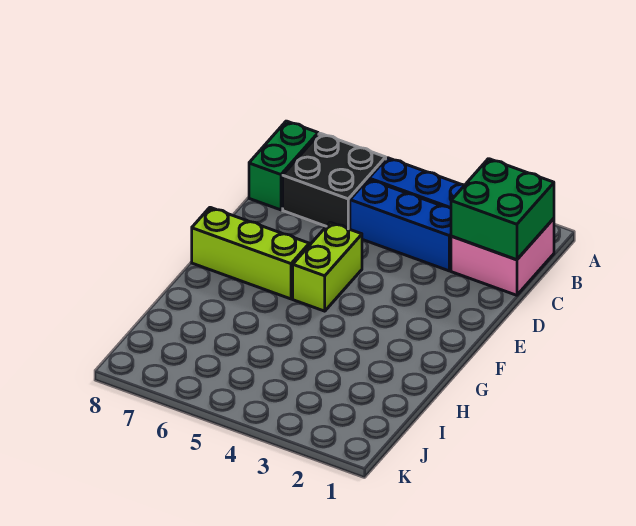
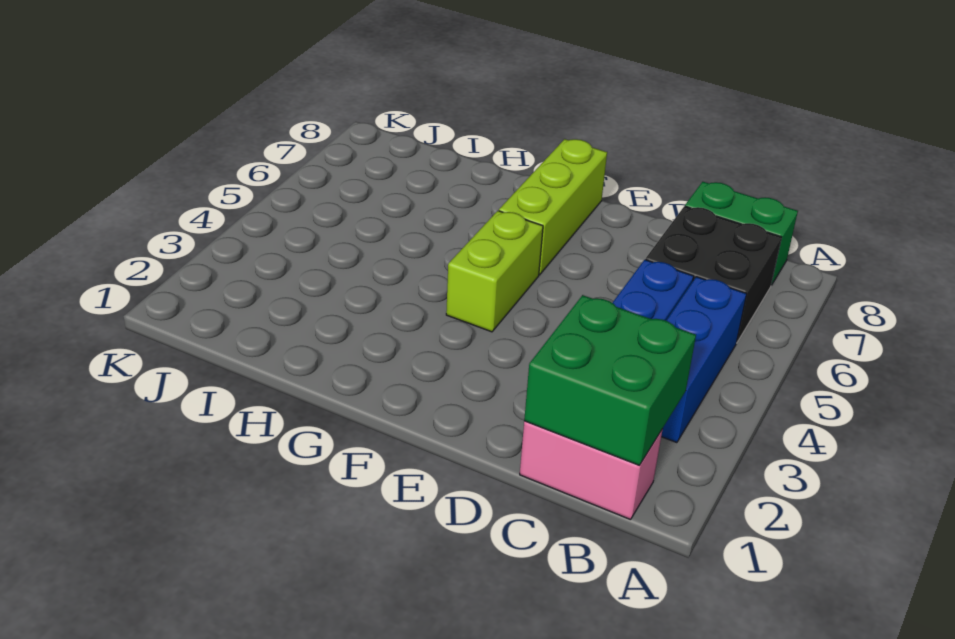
pink 2x2 brick [451,218,554,295] -> pink 1x2 brick [520,421,663,520]
lime 1x2 brick [293,222,362,311] -> lime 1x2 brick turned to [446,211,543,332]

